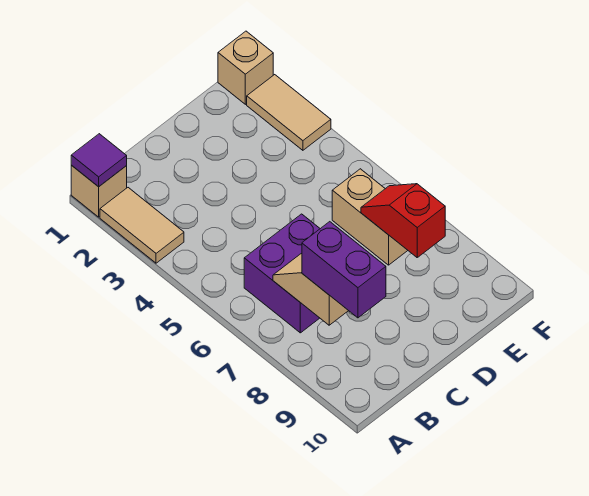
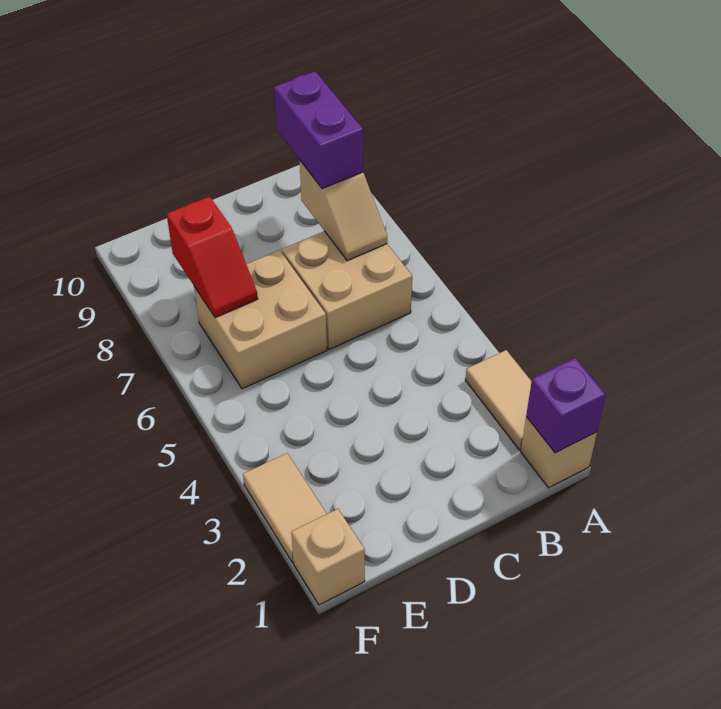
purple 1x1 tile [71,134,127,187] -> purple 1x1 brick [526,358,606,453]
purple 2x2 brick [244,214,320,333] -> tan 2x2 brick [282,231,412,350]
tan 1x2 brick [332,169,408,265] -> tan 2x2 brick [194,250,327,389]

